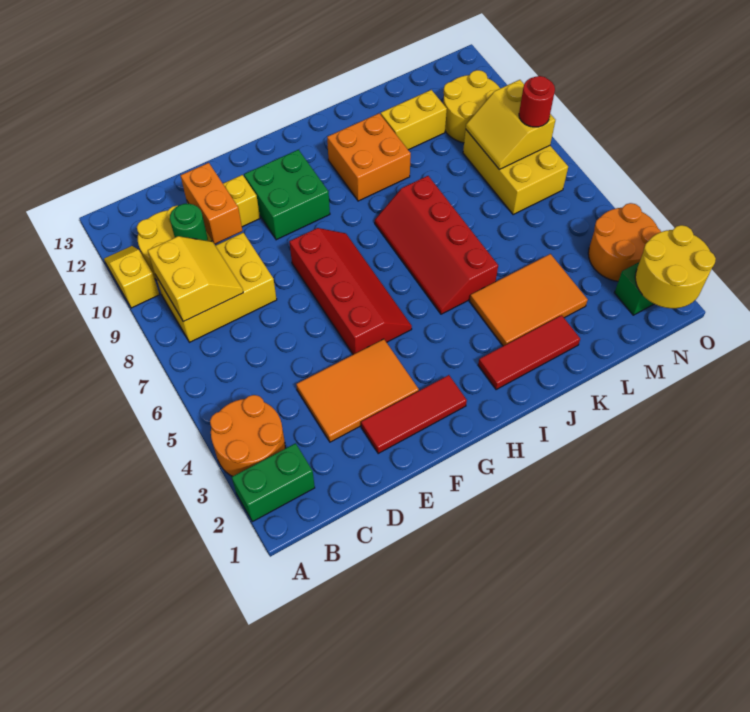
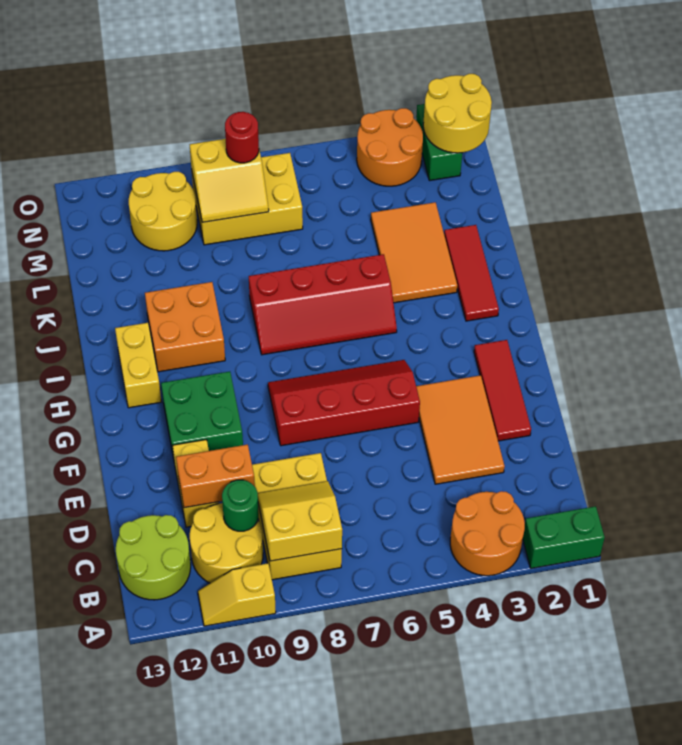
green 1x2 brick [232,443,315,522] -> green 1x2 brick turned to [523,506,605,568]
none -> lime 2x2 round brick [116,515,191,600]
yellow 1x2 brick [381,90,447,150] -> yellow 1x2 brick moved to [115,323,161,408]

